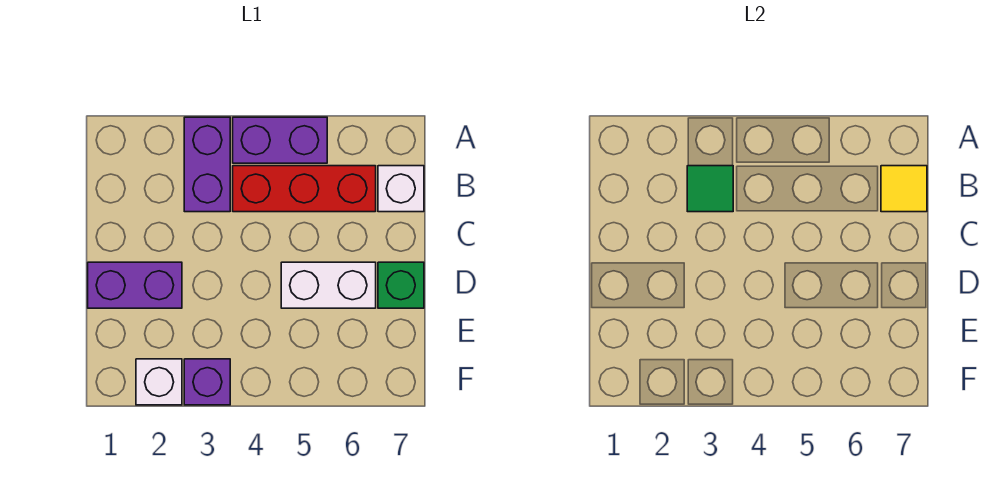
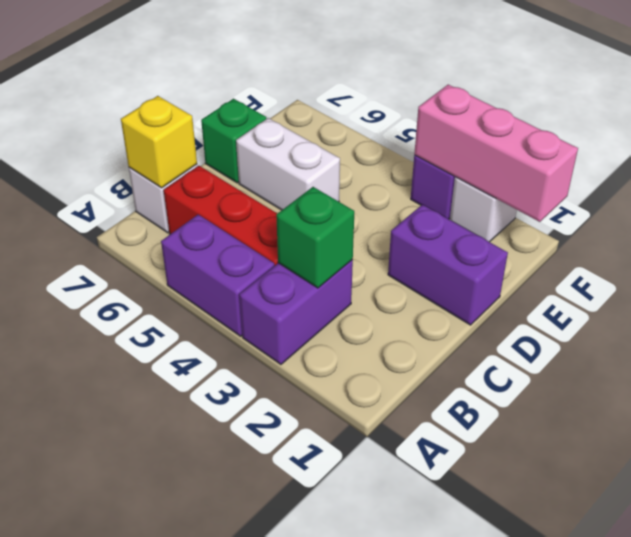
green 1x1 tile [687,166,733,212] -> green 1x1 brick [276,187,354,288]
yellow 1x1 tile [881,166,927,212] -> yellow 1x1 brick [121,96,197,188]
none -> pink 1x3 brick [414,85,578,222]

